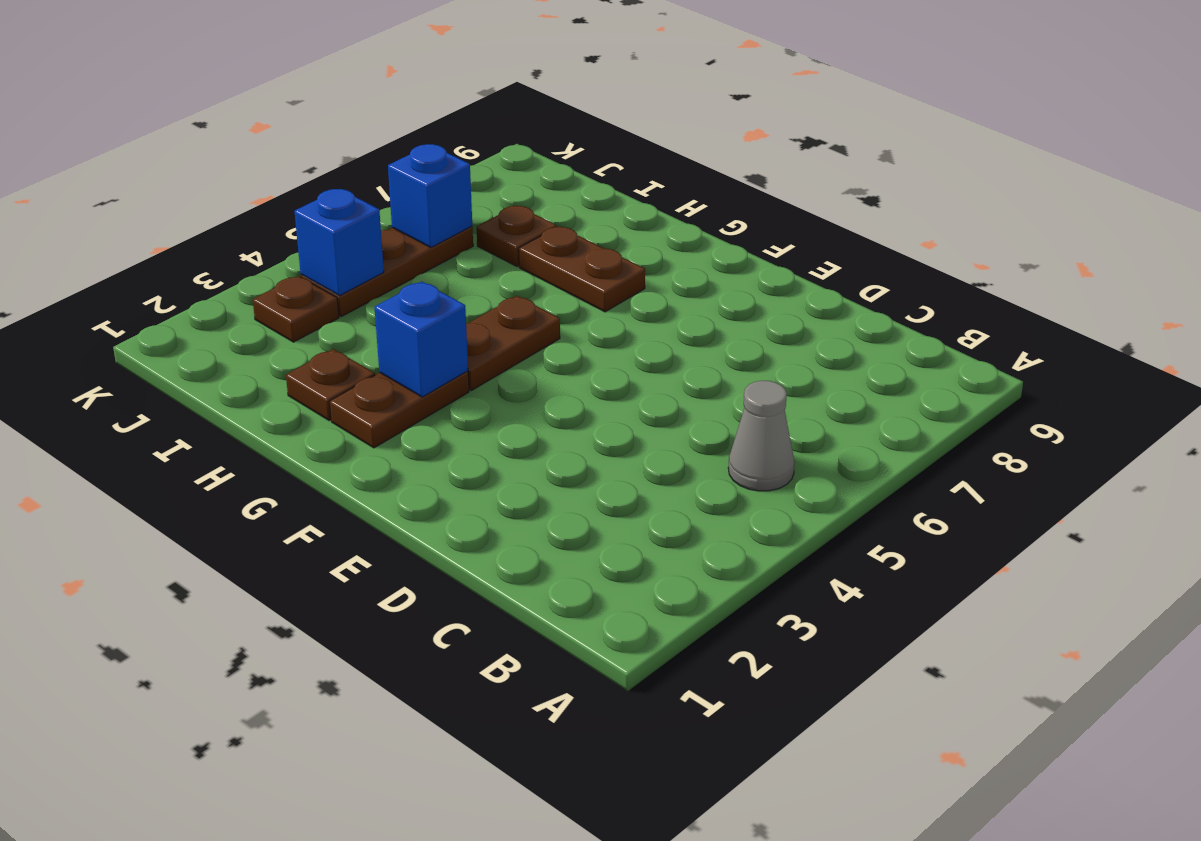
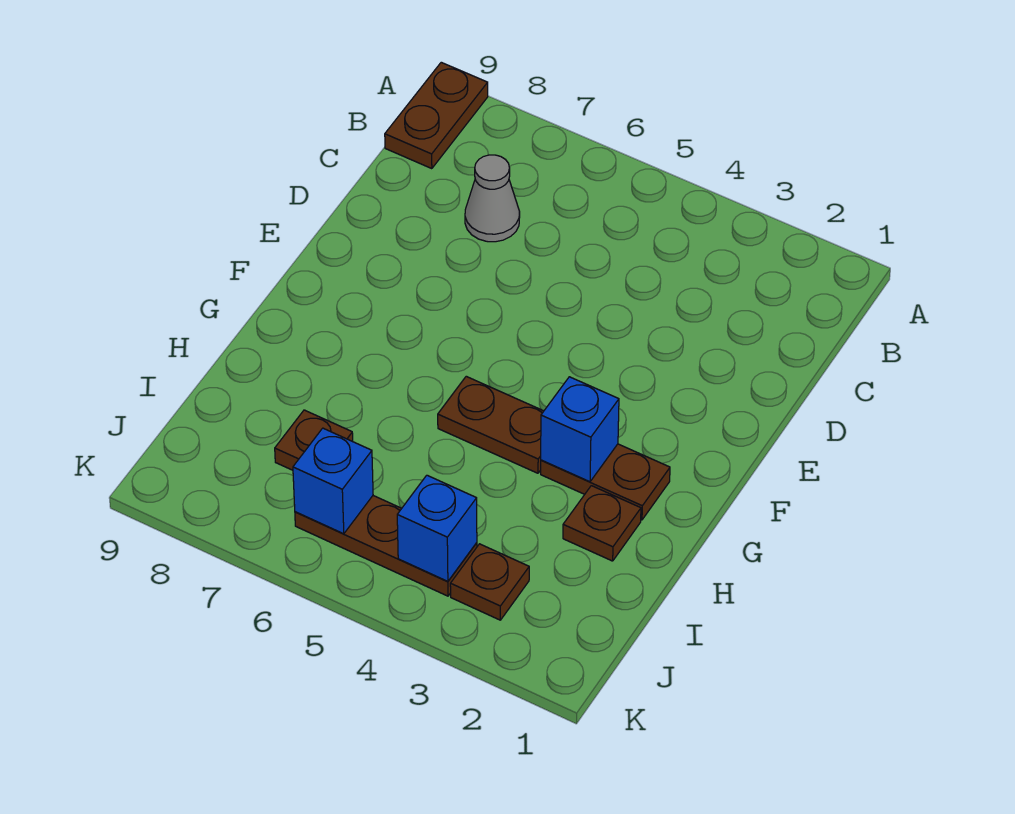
grey 1x1 cone [728,381,795,491] -> grey 1x1 cone moved to [465,155,520,242]
brown 1x2 plate [519,226,645,312] -> brown 1x2 plate moved to [385,62,488,169]

